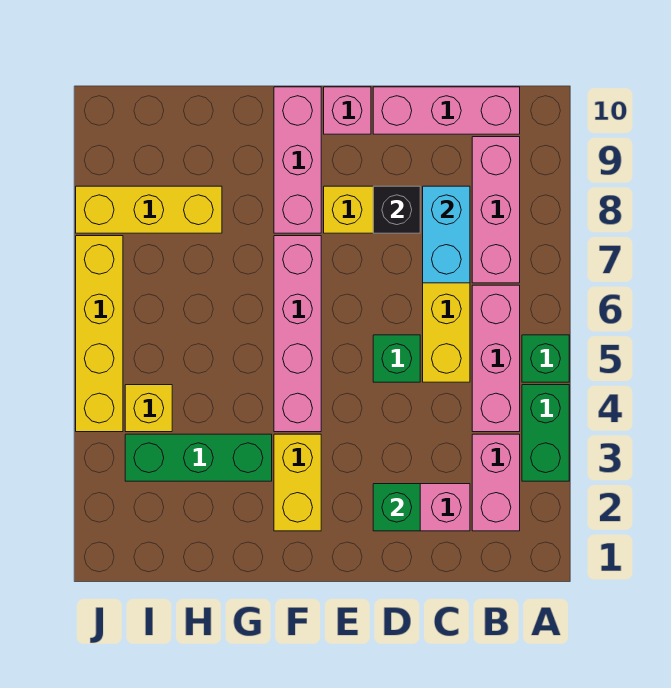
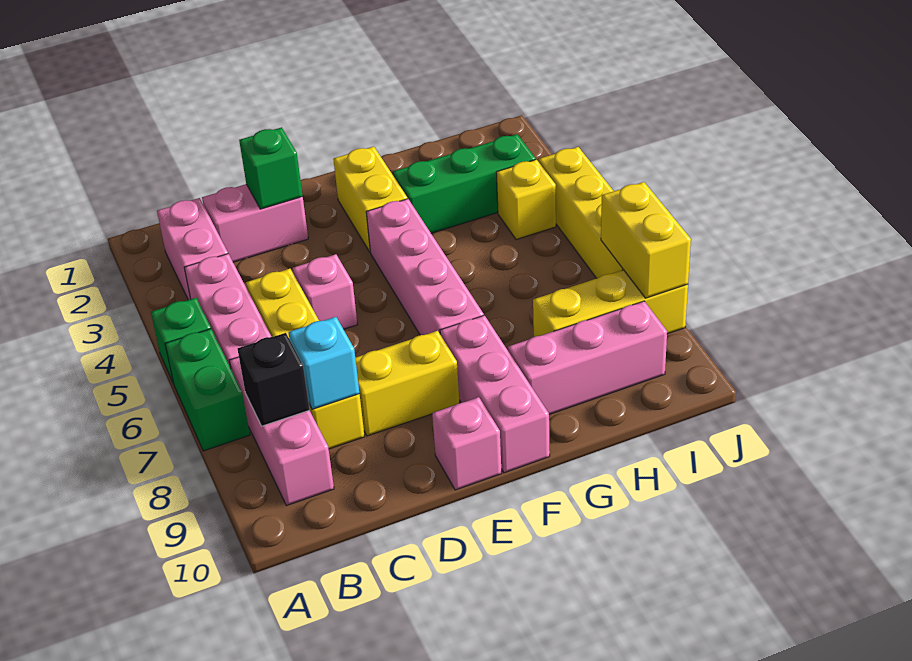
green 1x2 brick [522,385,569,481] -> green 1x2 brick moved to [165,329,250,451]
pink 1x3 brick [373,87,520,134] -> pink 1x3 brick moved to [508,301,667,414]
cyan 1x2 brick [423,186,470,283] -> cyan 1x1 brick [289,317,359,409]
green 1x1 brick [373,335,420,382] -> pink 1x1 brick [293,254,357,329]
black 1x1 brick [373,186,420,233] -> black 1x1 brick moved to [237,333,310,426]
none -> yellow 1x2 brick [601,182,691,298]

